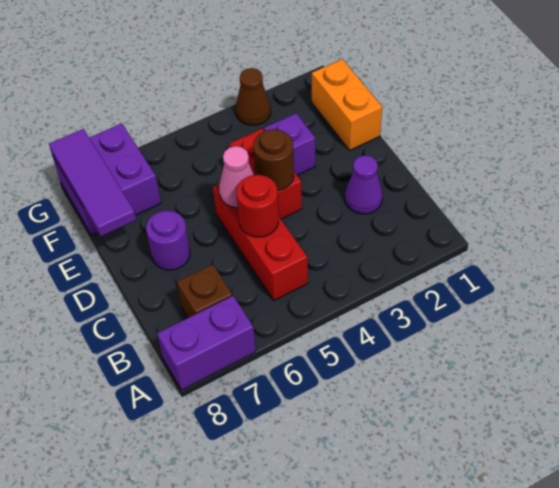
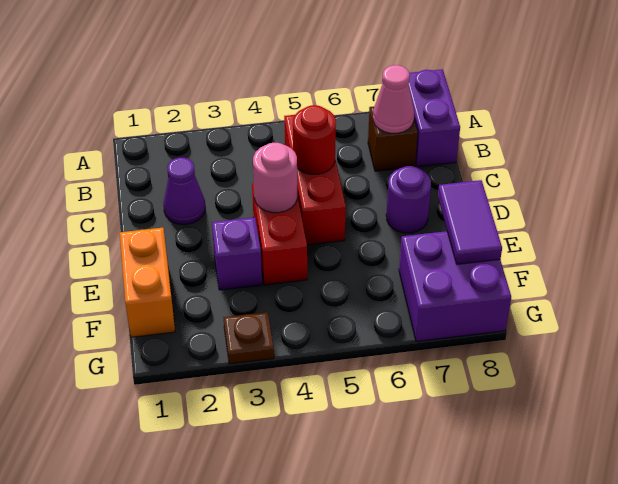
purple 1x2 brick [157,296,256,390] -> purple 1x2 brick turned to [409,69,460,167]
brown 1x1 round brick [253,129,294,191] -> pink 1x1 round brick [253,143,297,213]
pink 1x1 cone [219,146,254,208] -> pink 1x1 cone moved to [373,65,414,133]
purple 1x3 tile [49,129,136,237] -> purple 1x2 tile [438,180,502,264]
brown 1x1 cone [236,68,271,125] -> brown 1x1 plate [223,312,274,364]

